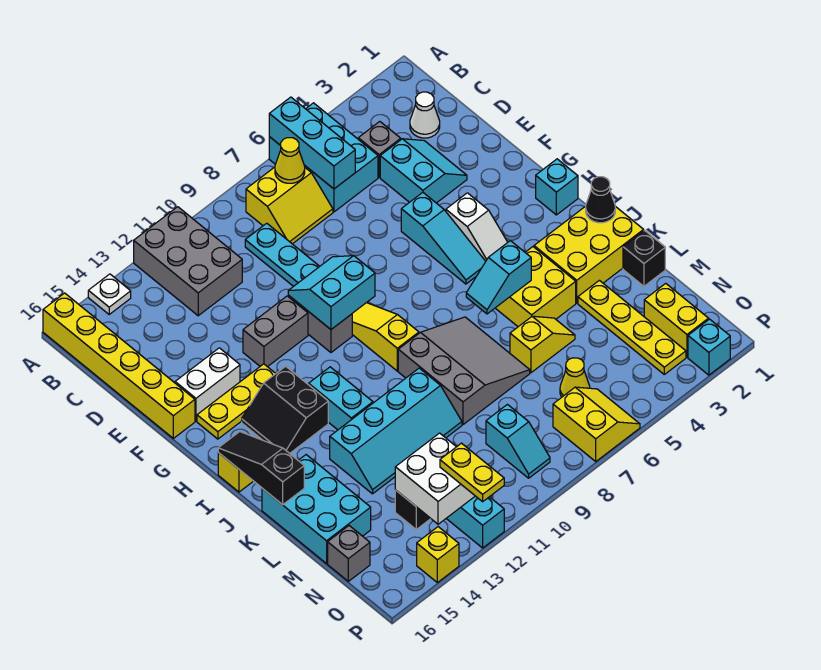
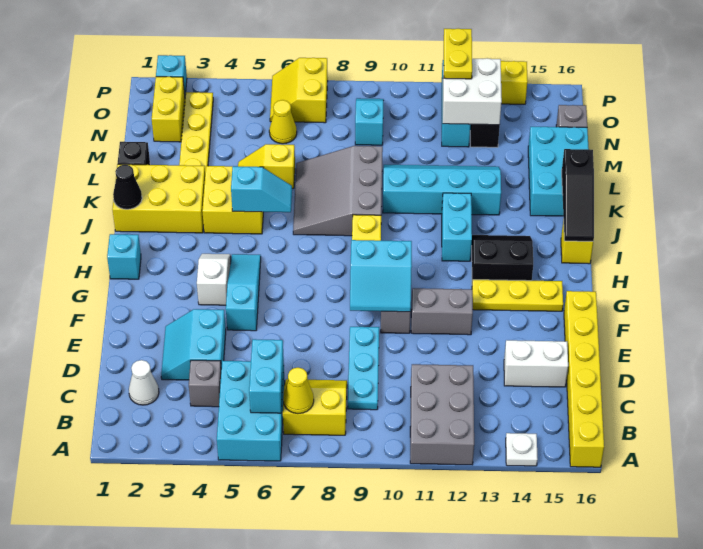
cyan 1x3 brick [269,97,355,189] -> cyan 1x2 brick [249,339,284,413]
white 1x2 brick [175,348,240,421] -> white 1x2 brick moved to [504,340,568,387]
black 2x2 slope [242,366,328,453] -> black 2x2 slope turned to [472,235,533,281]

